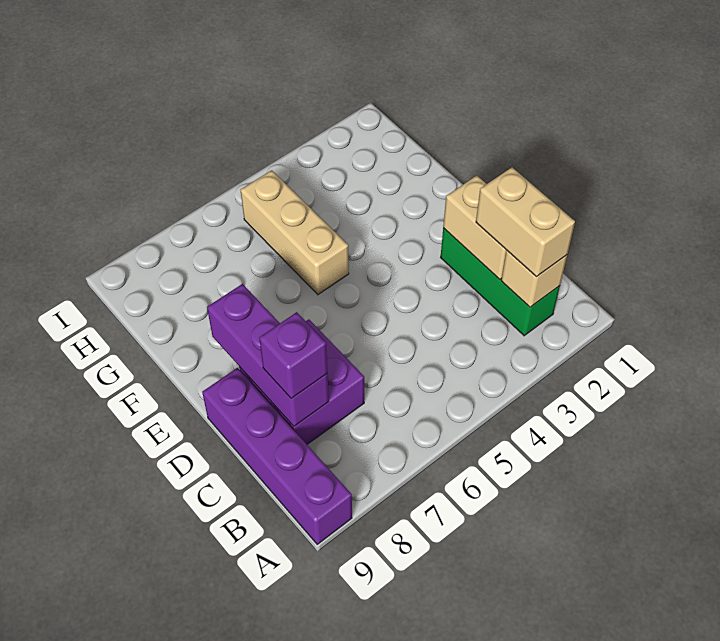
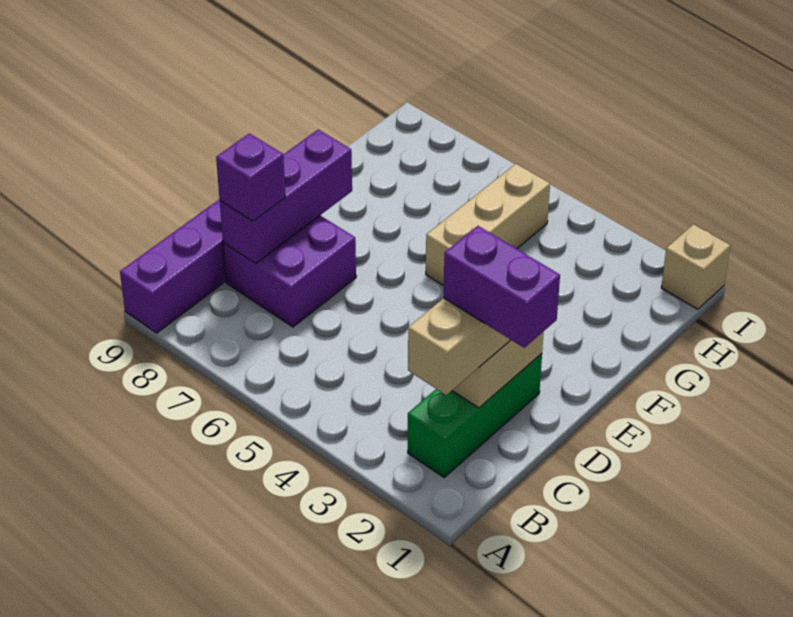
tan 1x1 brick [501,250,567,307] -> tan 1x1 brick moved to [661,224,730,309]
none -> purple 1x2 brick [443,226,560,348]

